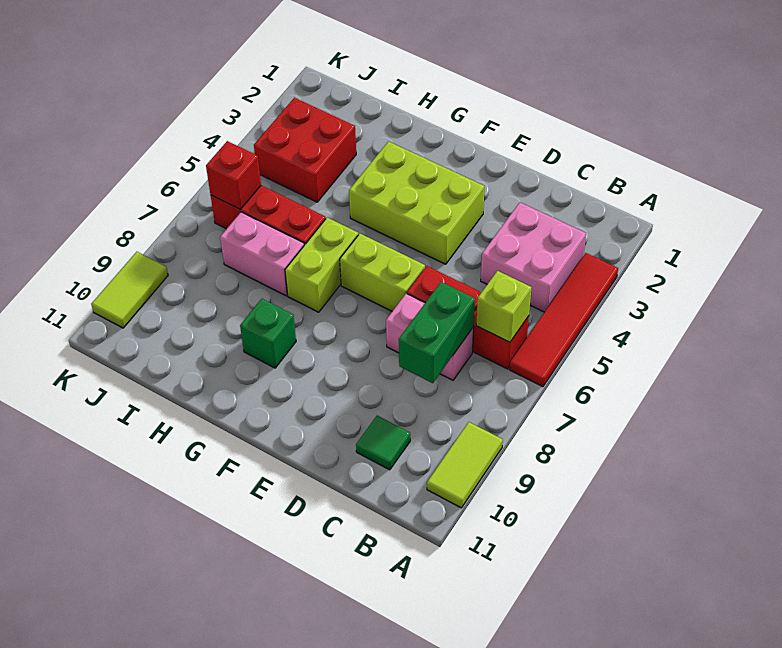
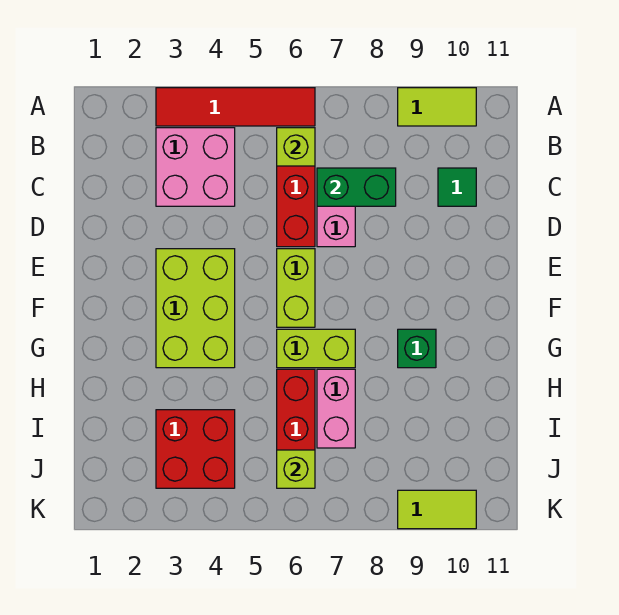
red 1x1 brick [206,141,261,209] -> lime 1x1 brick [277,450,315,488]

